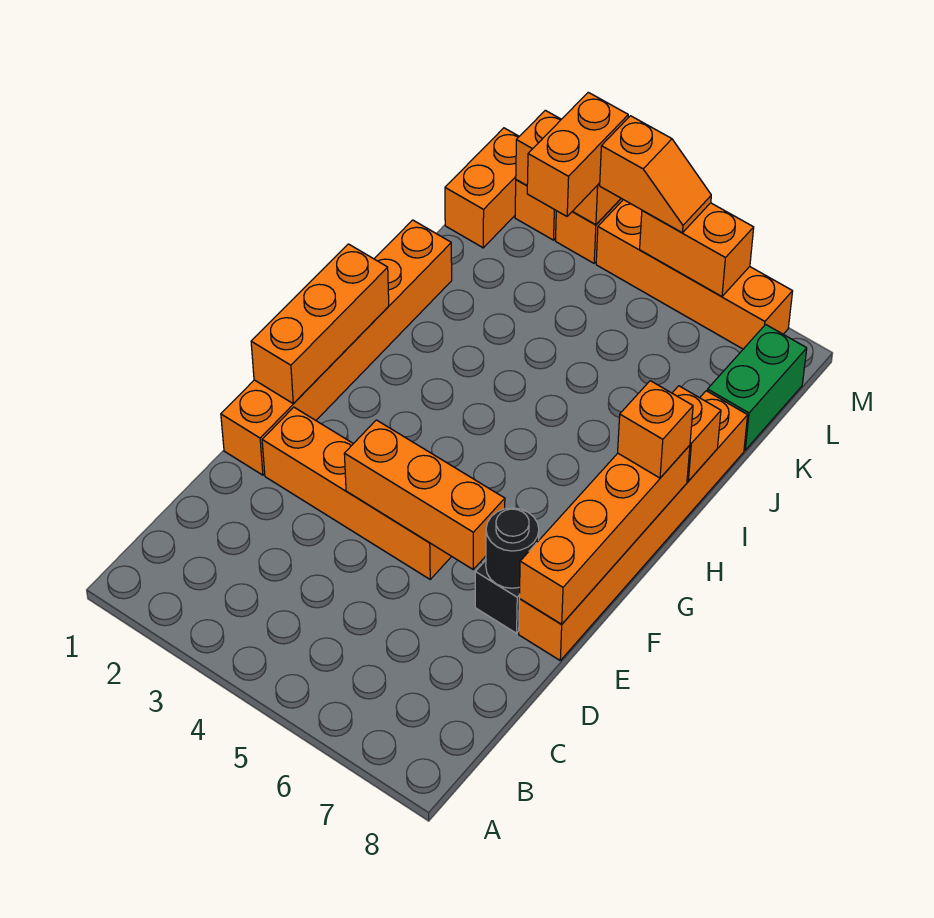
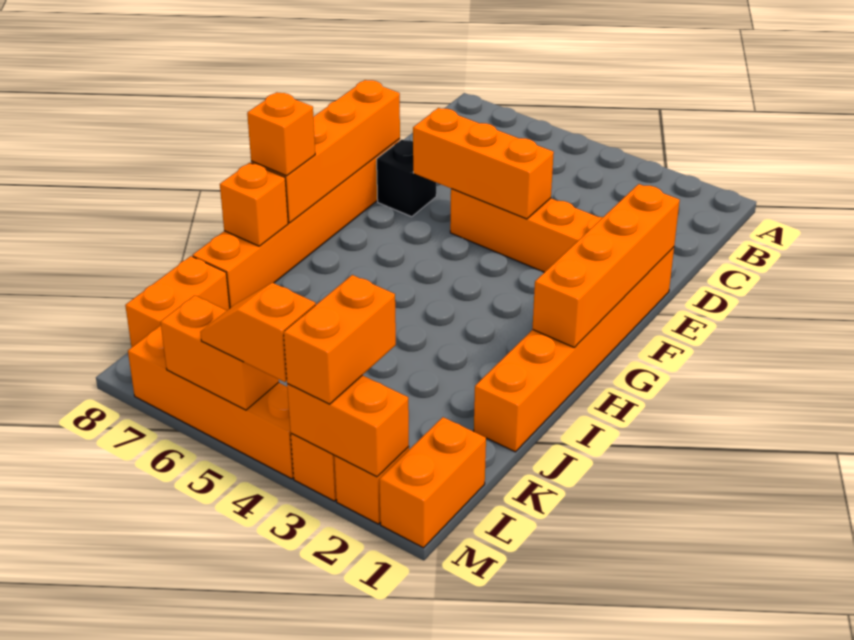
black 1x1 round brick [486,508,539,588] -> none
orange 1x3 brick [251,244,389,404] -> orange 1x4 brick [532,184,680,348]
green 1x2 brick [707,324,807,450] -> orange 1x2 brick [125,256,230,347]

